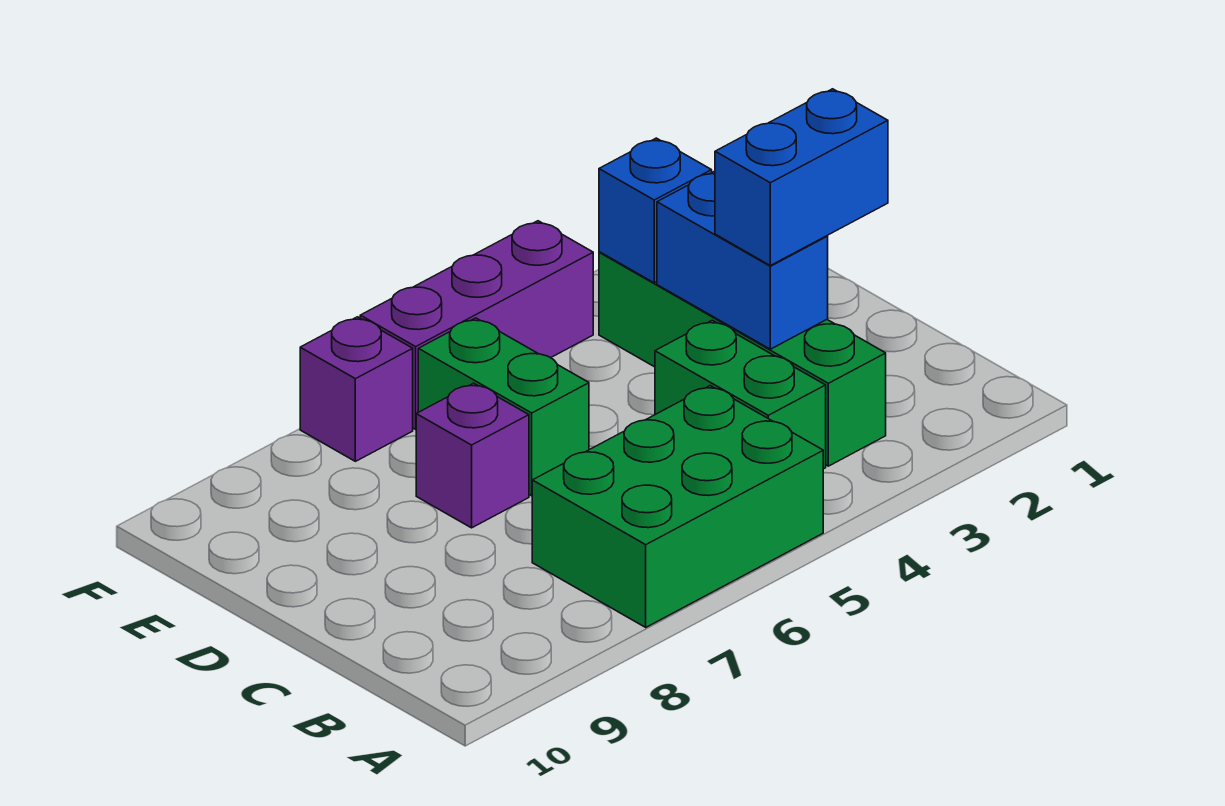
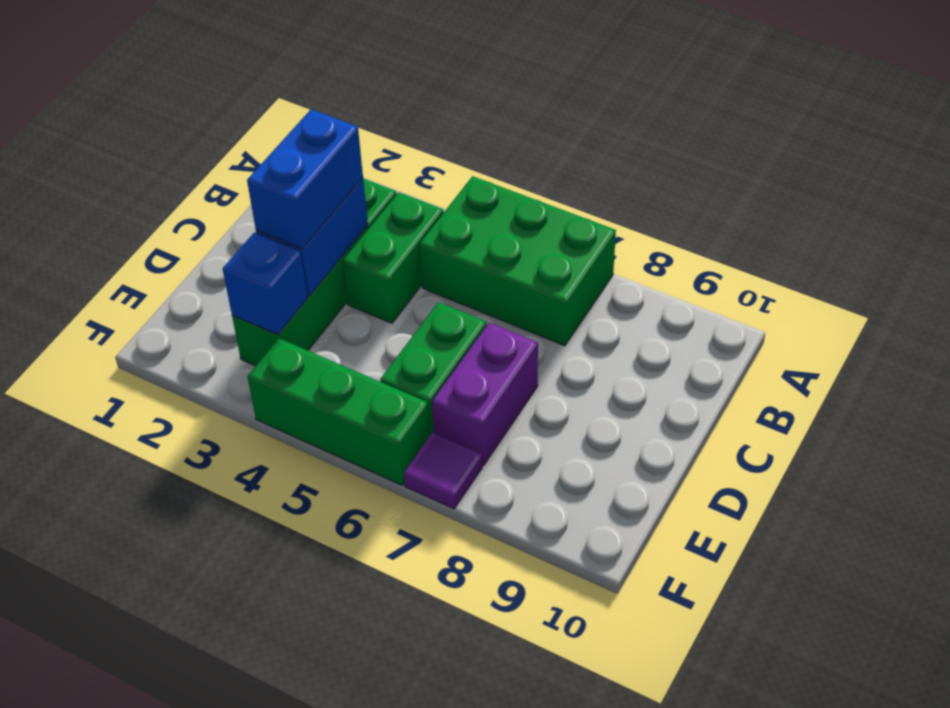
blue 1x2 brick [715,89,888,266] -> blue 1x2 brick turned to [247,110,363,249]
purple 1x1 brick [416,383,529,528] -> purple 1x2 brick [432,323,538,466]
purple 1x3 brick [360,221,593,429] -> green 1x3 brick [248,338,430,485]
purple 1x1 brick [300,317,413,461] -> purple 1x1 tile [404,433,482,509]

